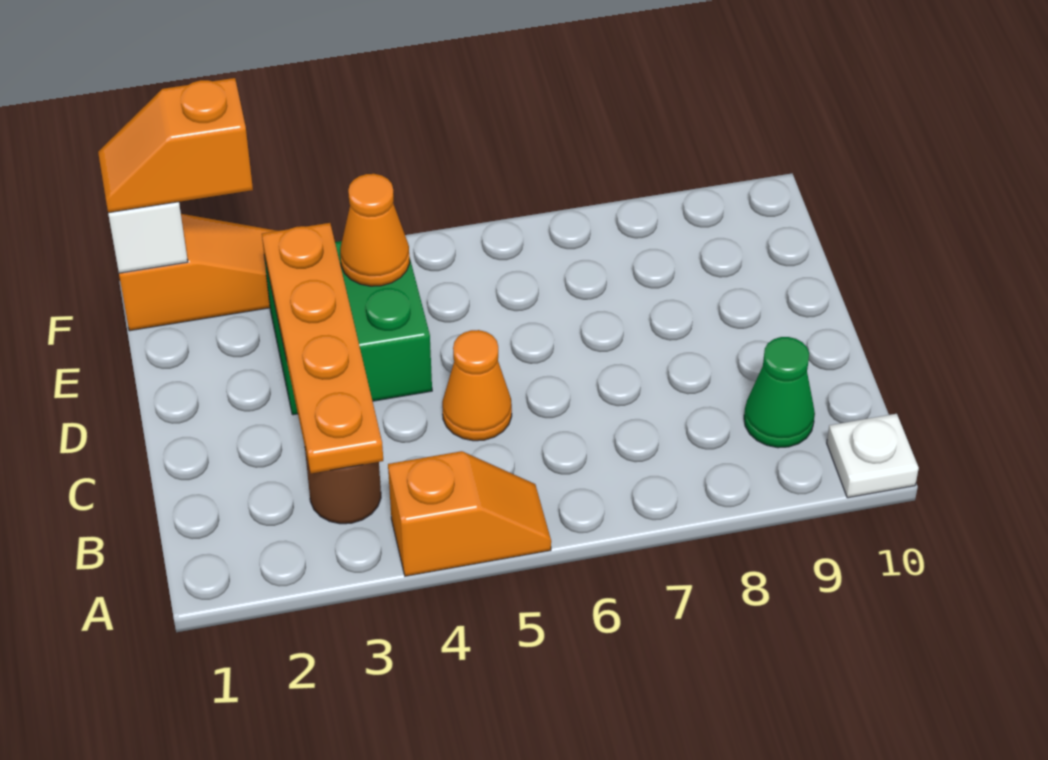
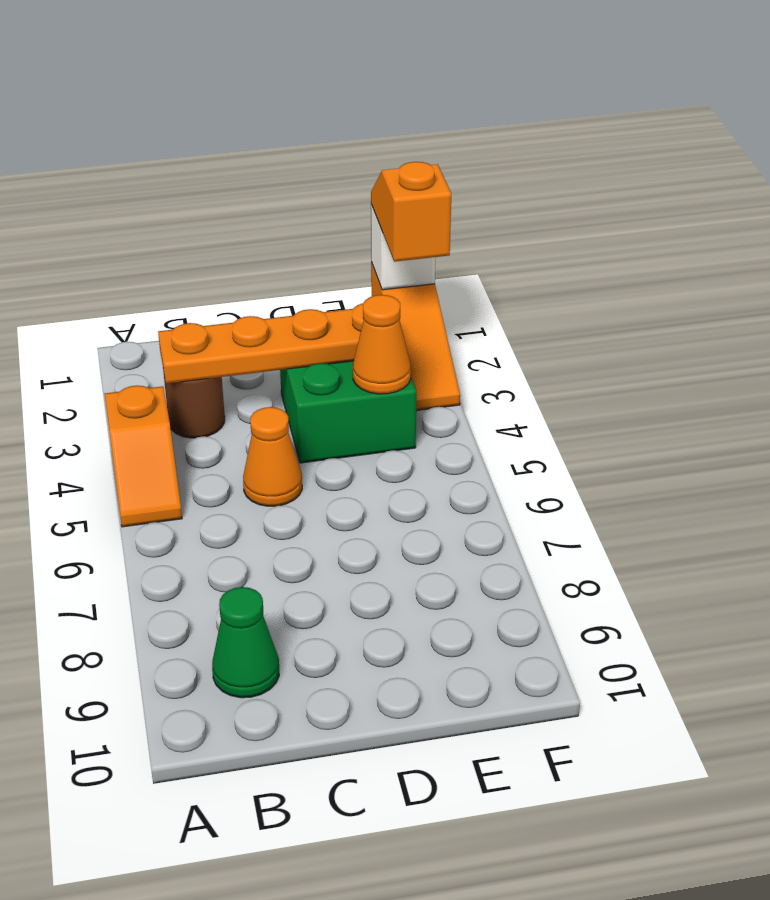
white 1x1 plate [827,414,919,498] -> none

